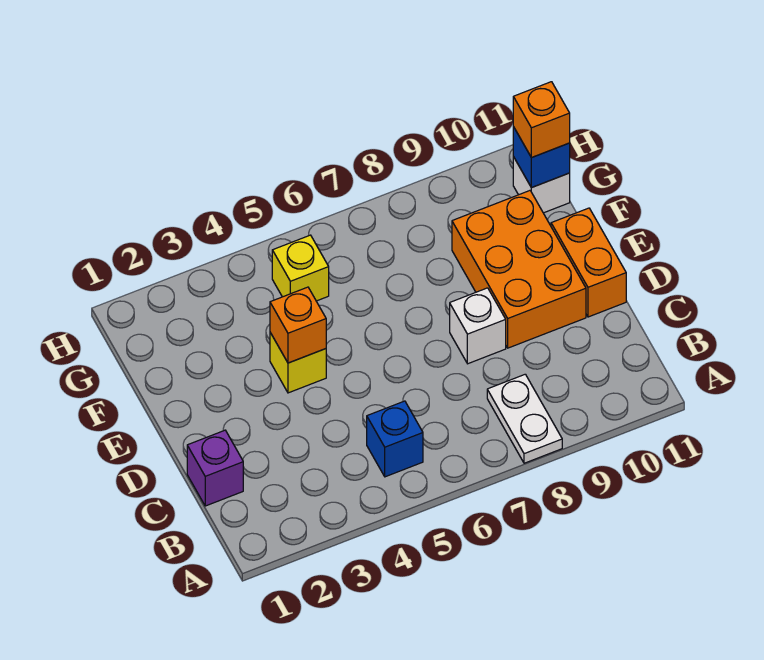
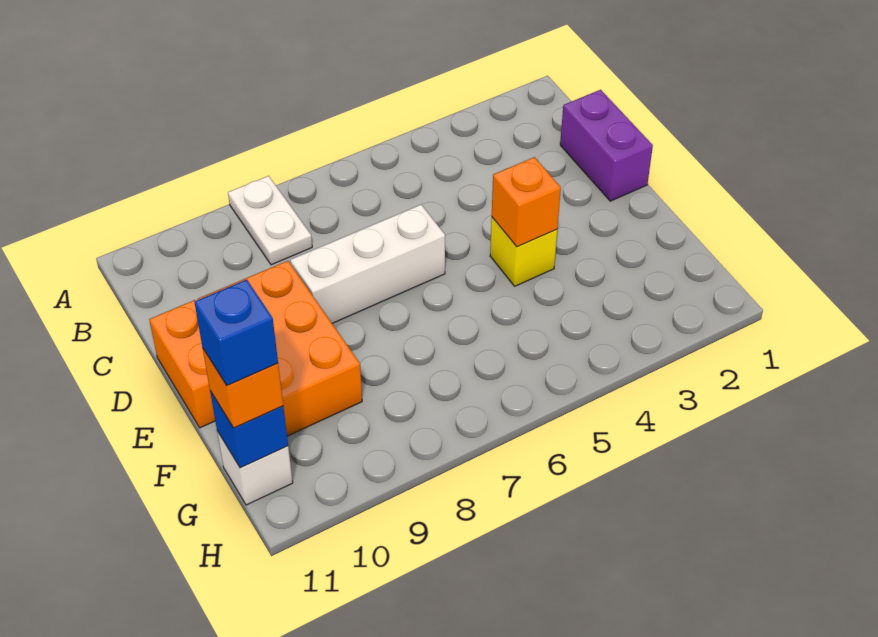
blue 1x1 brick [367,401,423,477] -> blue 1x1 brick moved to [195,280,278,385]
purple 1x1 brick [187,430,243,506] -> purple 1x2 brick [560,90,653,201]
white 1x1 brick [450,288,506,364] -> white 1x3 brick [290,205,445,323]
yellow 1x1 brick [272,235,329,301] -> none

